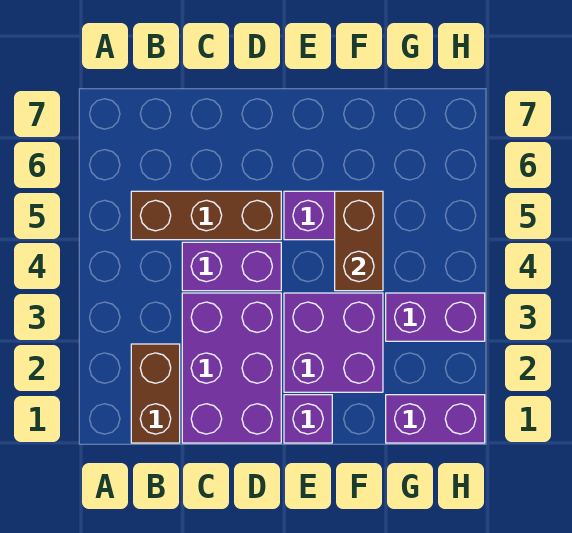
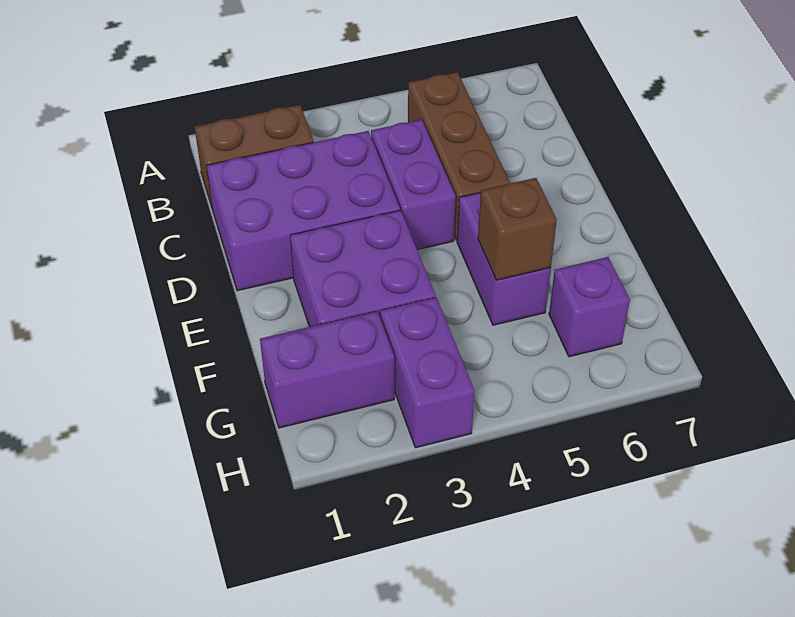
purple 1x1 brick [284,395,332,443] -> purple 1x1 brick moved to [549,257,630,357]
brown 1x2 brick [335,191,383,291] -> brown 1x1 brick [478,178,557,280]
purple 1x2 brick [386,395,485,443] -> purple 1x2 brick turned to [260,311,394,428]

